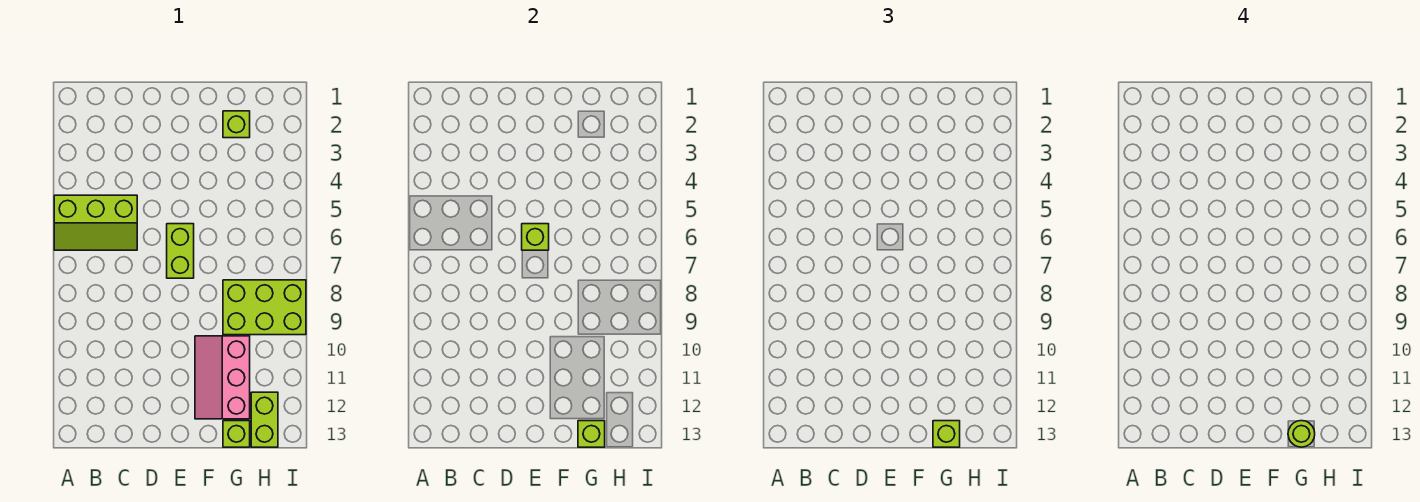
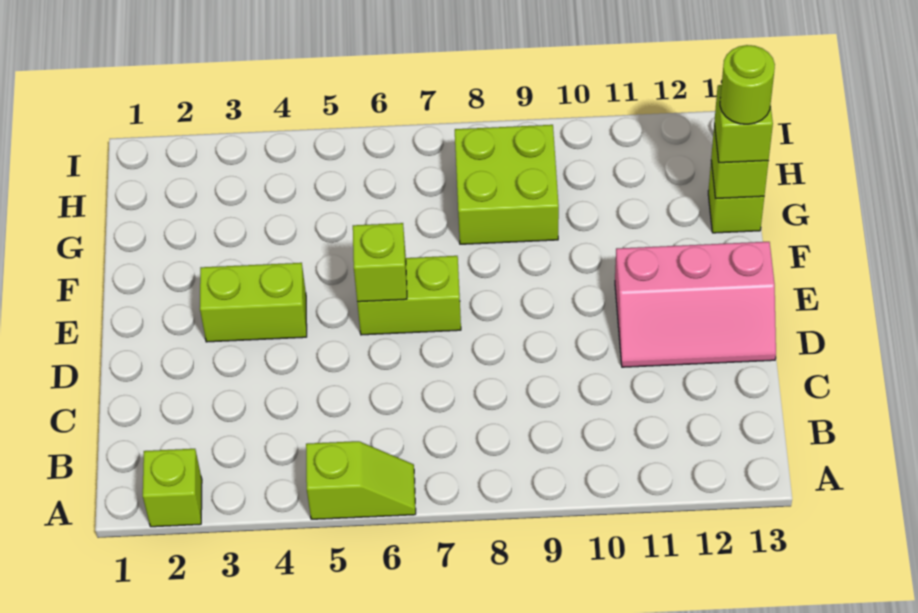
lime 2x3 slope [54,195,137,250] -> lime 1x2 slope [306,441,416,519]
pink 2x3 slope [195,336,250,419] -> pink 2x3 slope moved to [615,242,776,367]
lime 1x1 brick [223,111,250,138] -> lime 1x1 brick moved to [143,449,202,527]
lime 2x3 brick [223,280,306,335] -> lime 2x2 brick [455,125,559,244]
lime 1x2 brick [251,392,278,447] -> lime 1x2 brick moved to [200,263,307,342]

